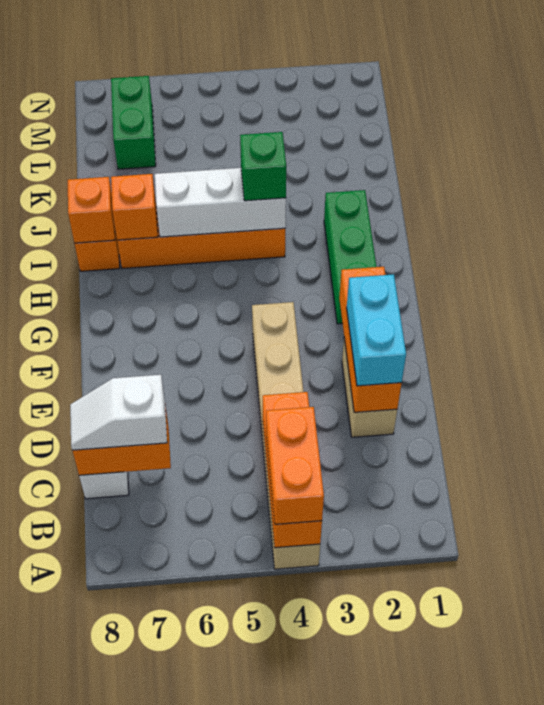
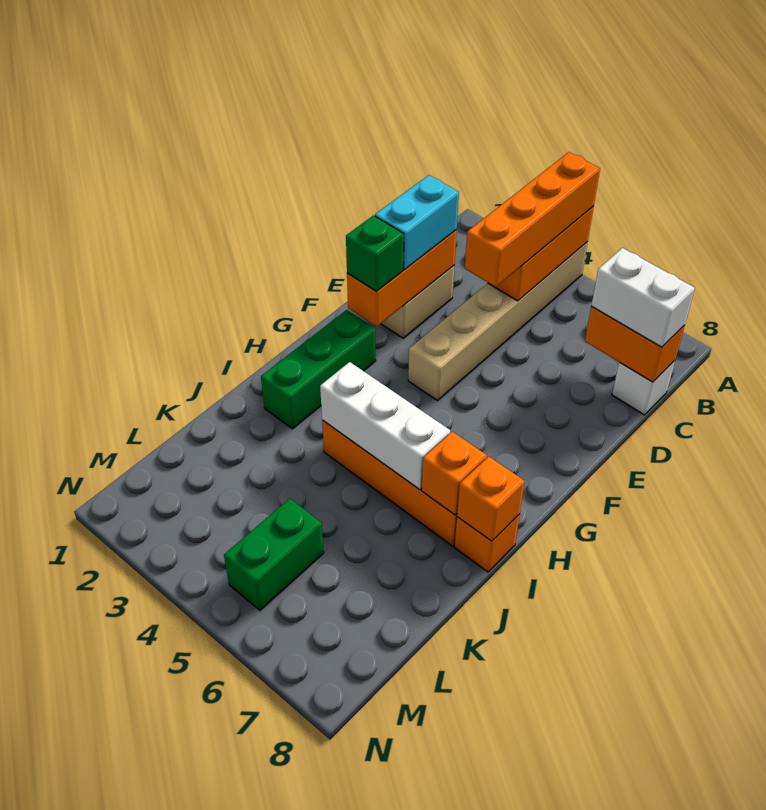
orange 1x2 brick [266,407,324,524] -> orange 1x4 brick [465,152,600,287]
white 1x2 slope [70,375,167,450] -> white 1x2 brick [591,248,695,347]
green 1x1 brick [240,132,286,201] -> green 1x1 brick moved to [346,216,404,292]
green 1x2 brick [111,76,156,169] -> green 1x2 brick moved to [224,499,324,610]

